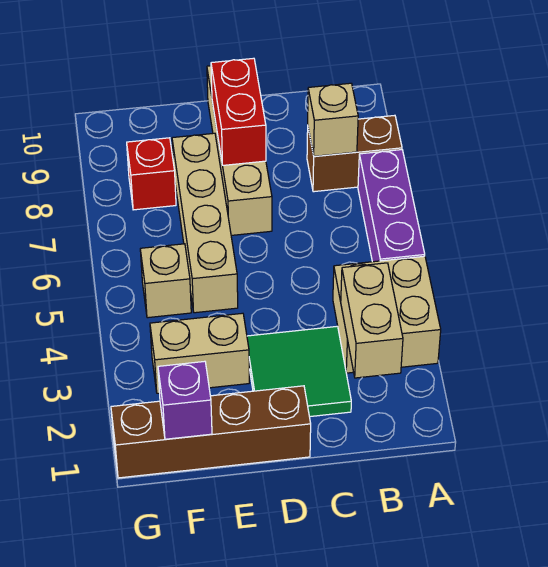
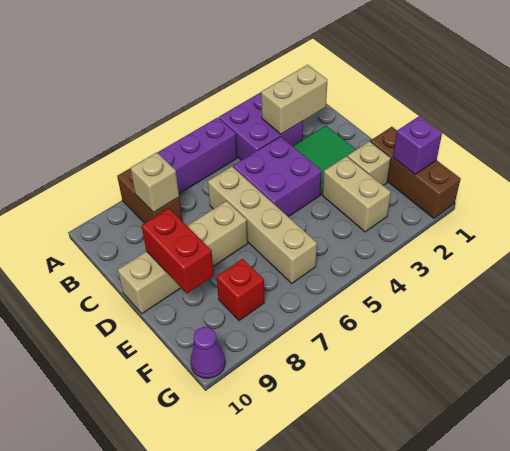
tan 2x2 brick [333,256,441,373] -> purple 2x2 brick [219,92,303,160]
none -> purple 2x2 brick [233,136,322,217]
brown 1x4 brick [111,386,311,478] -> brown 1x3 brick [370,127,461,218]
red 1x2 brick [211,58,266,165] -> red 1x2 brick turned to [142,209,214,293]
tan 1x4 brick [172,133,238,313] -> tan 1x4 brick turned to [208,166,317,283]
tan 1x1 brick [140,244,191,318] -> tan 1x1 brick moved to [347,141,391,185]
none -> purple 1x1 cone [190,327,225,378]

